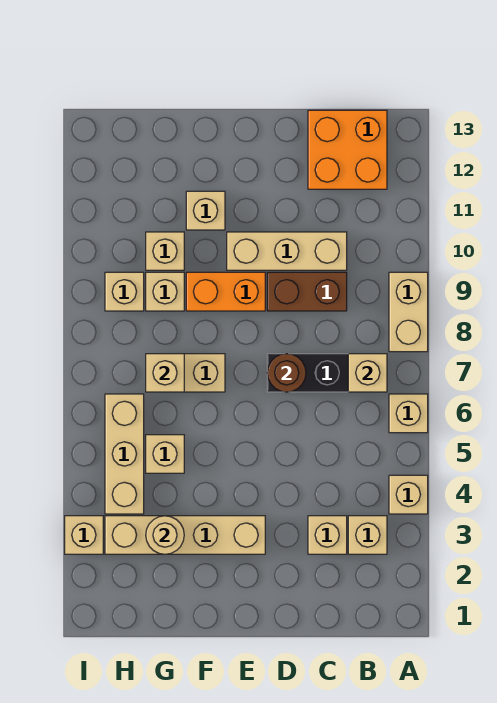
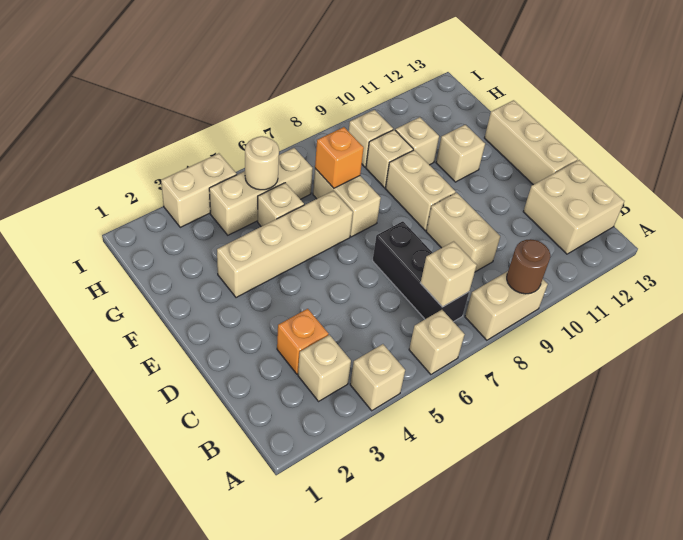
orange 2x2 brick [308,110,387,189] -> tan 2x2 brick [523,160,624,254]
tan 1x1 brick [308,516,347,554] -> orange 1x1 brick [277,309,328,374]
brown 1x2 brick [267,272,347,311] -> tan 1x2 brick [426,193,500,272]
tan 1x3 brick [227,232,347,270] -> tan 1x3 brick moved to [485,100,578,185]
brown 1x1 round brick [267,354,306,392] -> brown 1x1 round brick moved to [507,239,550,294]
tan 1x4 brick [105,516,265,554] -> tan 1x4 brick turned to [217,191,353,298]
orange 1x2 brick [186,272,265,311] -> tan 1x2 brick [385,150,455,231]
tan 1x1 round brick [146,516,184,554] -> tan 1x1 round brick moved to [245,136,279,190]
tan 1x1 brick [146,354,184,392] -> orange 1x1 brick [315,127,364,188]
tan 1x1 brick [65,516,103,554] -> tan 1x2 brick [161,153,237,227]

